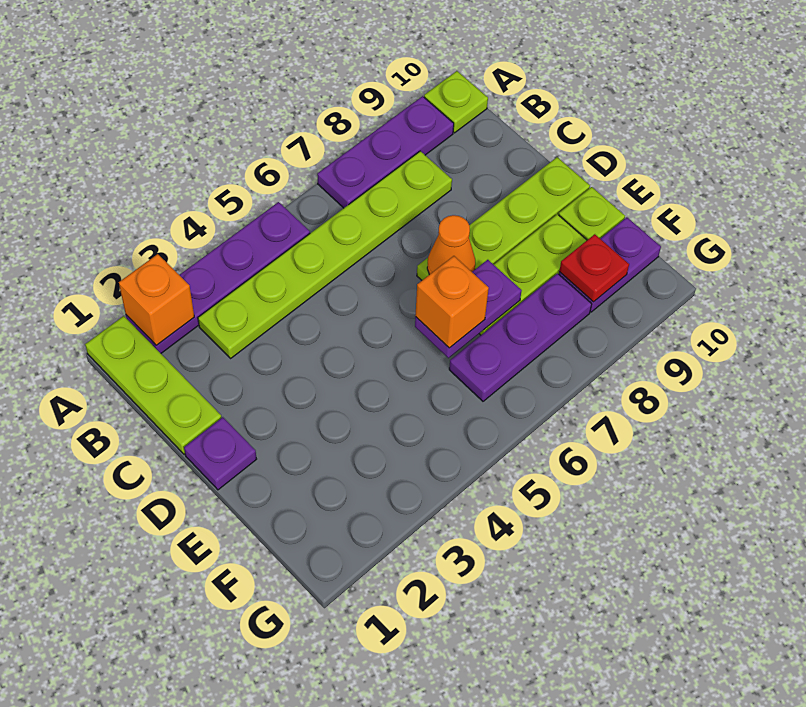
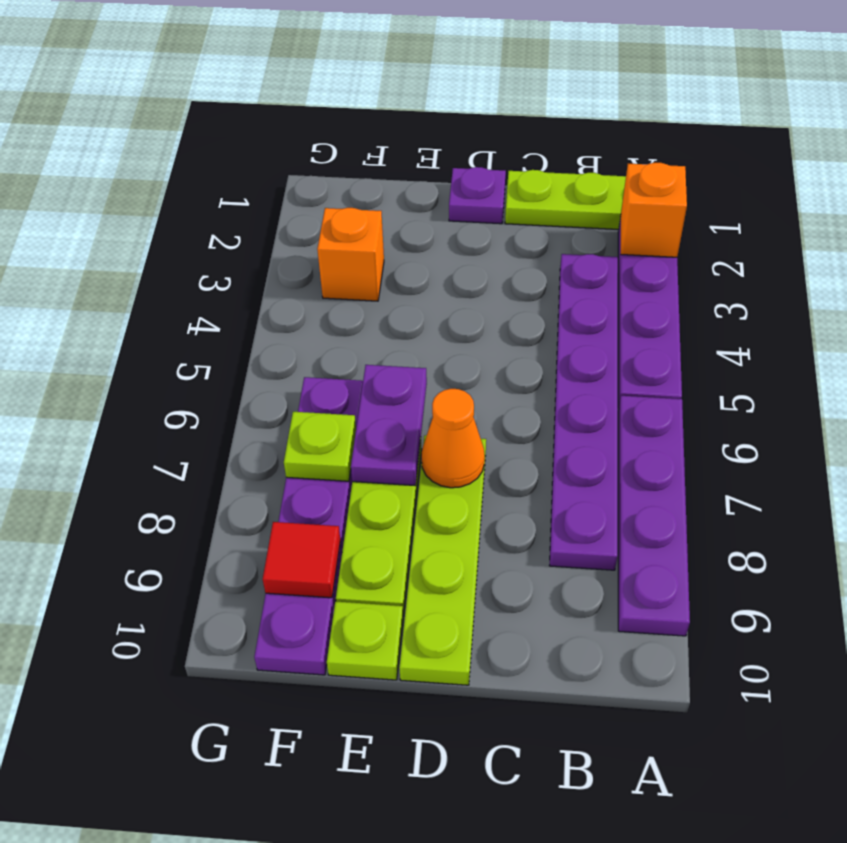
purple 1x3 plate [317,96,454,208] -> purple 1x4 plate [618,396,690,636]
lime 1x1 plate [424,71,488,133] -> lime 1x1 plate moved to [284,412,356,481]
lime 1x6 plate [198,151,452,358] -> purple 1x6 plate [550,254,618,570]
orange 1x1 brick [415,256,489,348] -> orange 1x1 brick moved to [317,208,384,301]
red 1x1 plate [559,234,629,302] -> red 1x1 tile [263,522,340,598]

